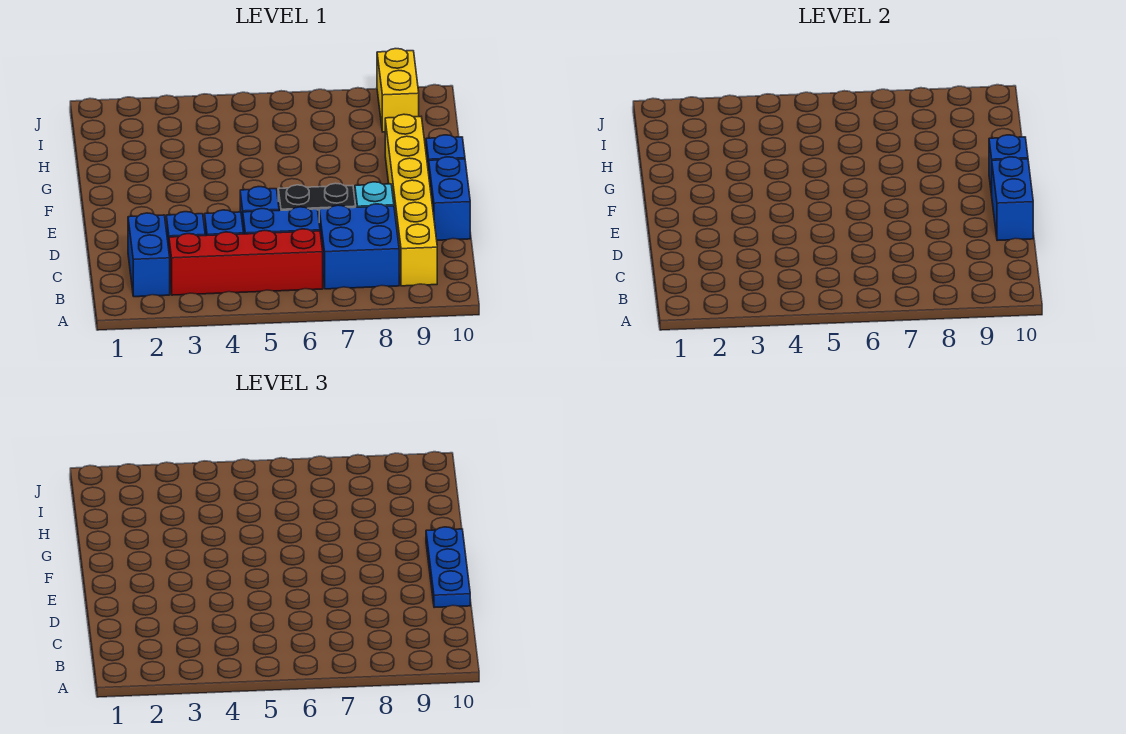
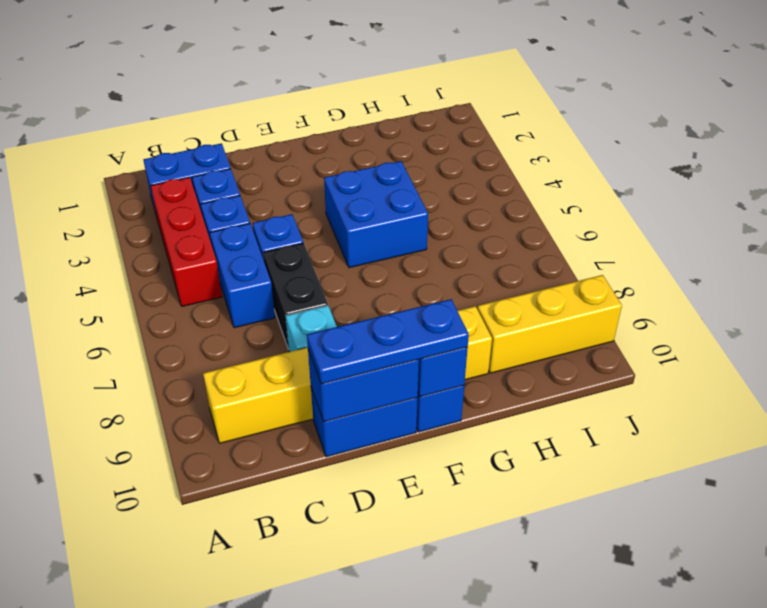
red 1x4 brick [169,229,323,295] -> red 1x3 brick [151,177,222,306]
blue 2x2 brick [319,204,399,289] -> blue 2x2 brick moved to [324,161,428,268]
yellow 1x2 brick [377,49,419,132] -> yellow 1x3 brick [477,275,622,373]

